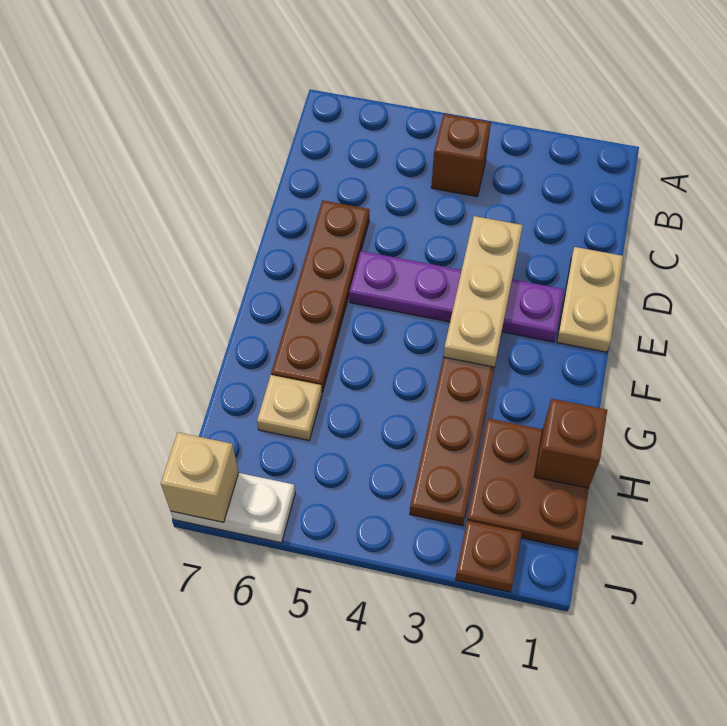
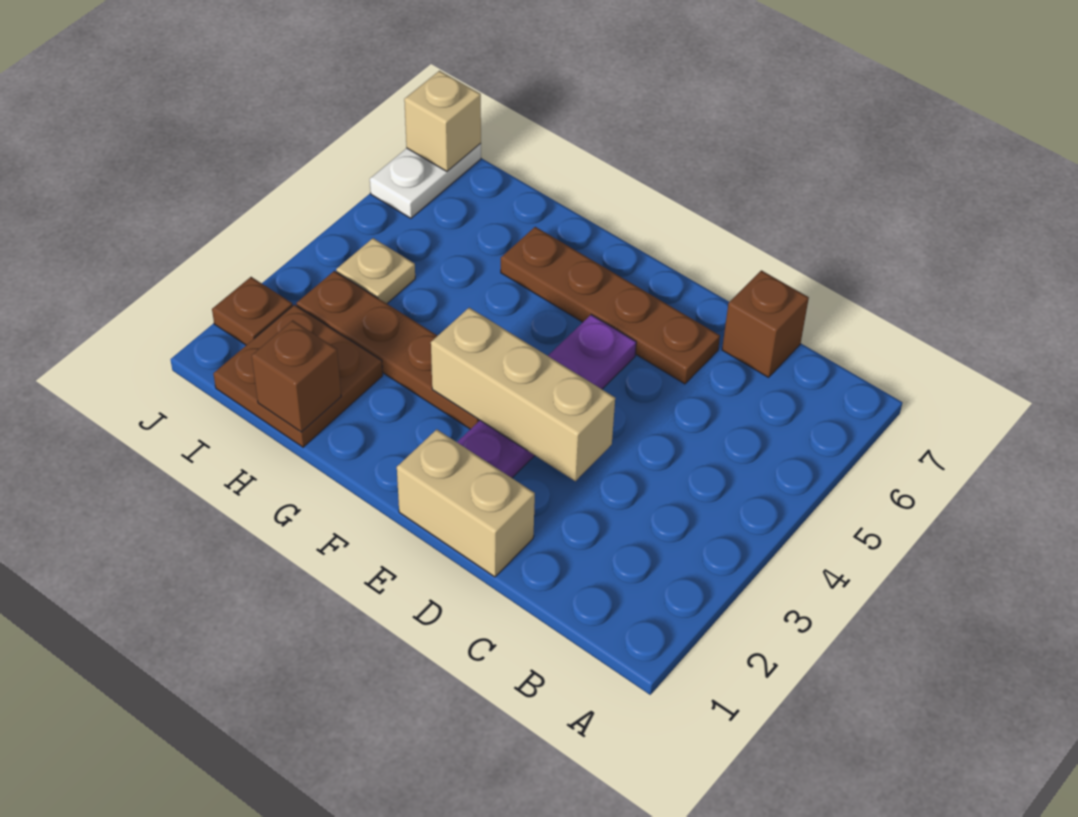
brown 1x1 brick [431,114,491,196] -> brown 1x1 brick moved to [722,270,809,377]
tan 1x2 plate [557,247,623,352] -> tan 1x2 brick [397,429,535,577]
tan 1x3 plate [443,216,523,367] -> tan 1x3 brick [431,308,615,481]
tan 1x1 plate [257,375,322,440] -> tan 1x1 plate moved to [336,238,415,304]

